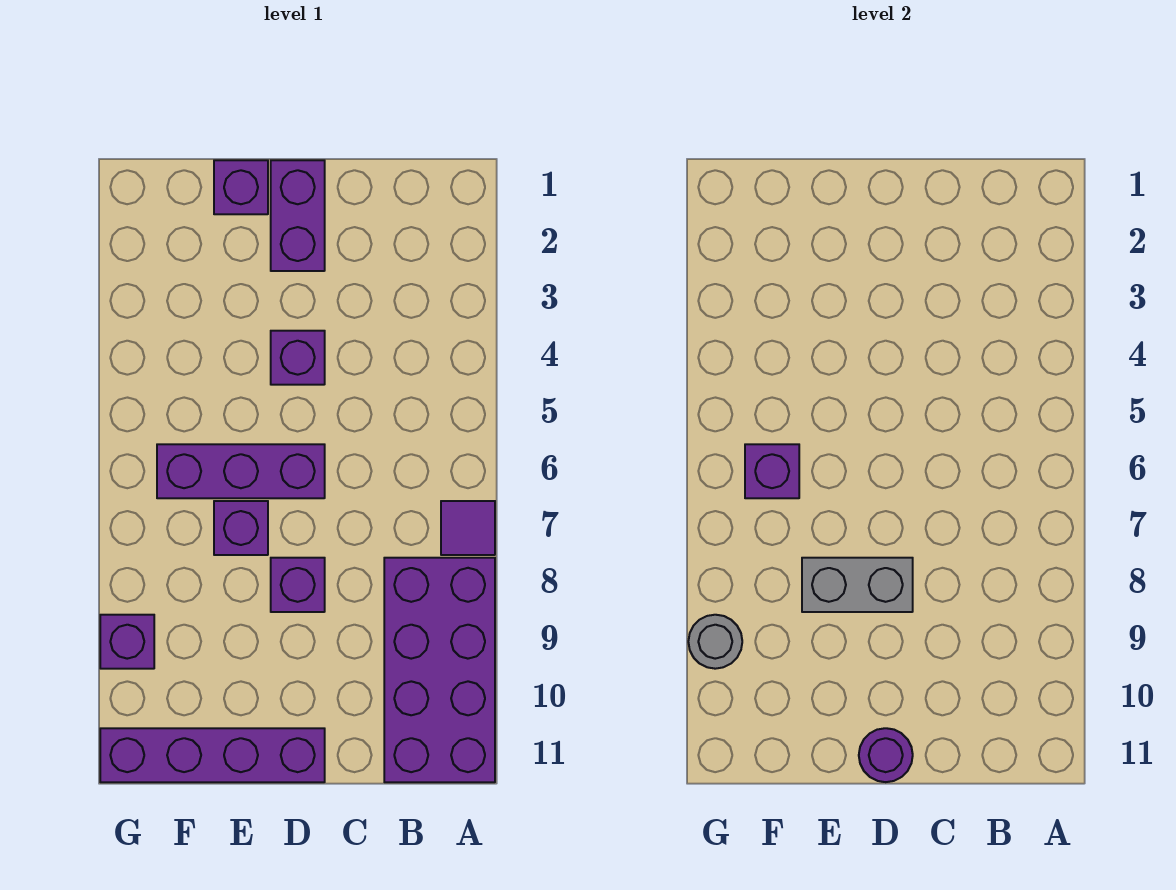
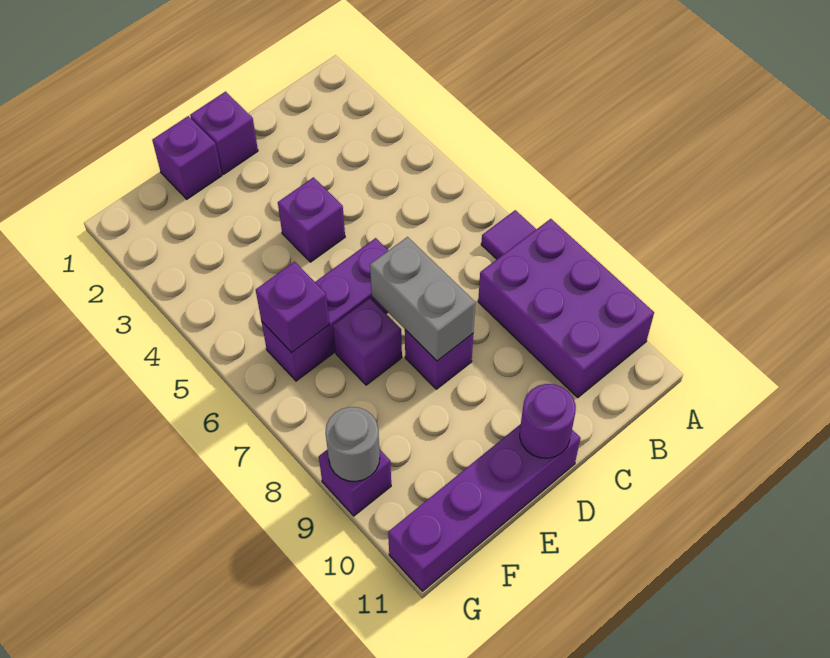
purple 2x4 brick [384,558,495,782] -> purple 2x3 brick [478,219,654,397]
purple 1x2 brick [271,160,325,271] -> purple 1x1 brick [190,92,258,174]
grey 1x2 brick [802,558,913,612] -> grey 1x2 brick turned to [370,237,475,361]

